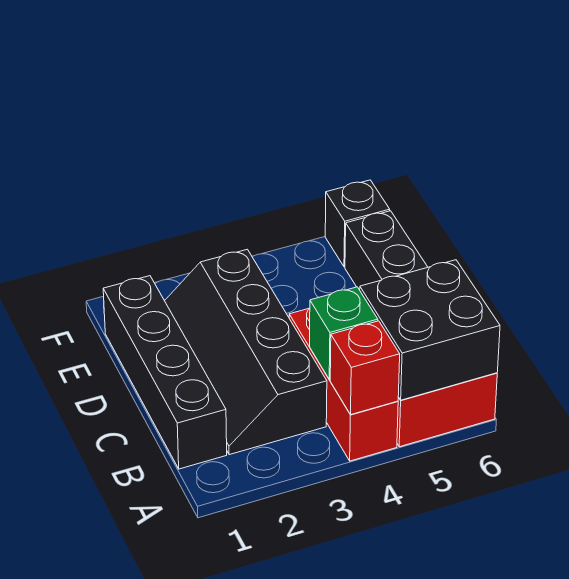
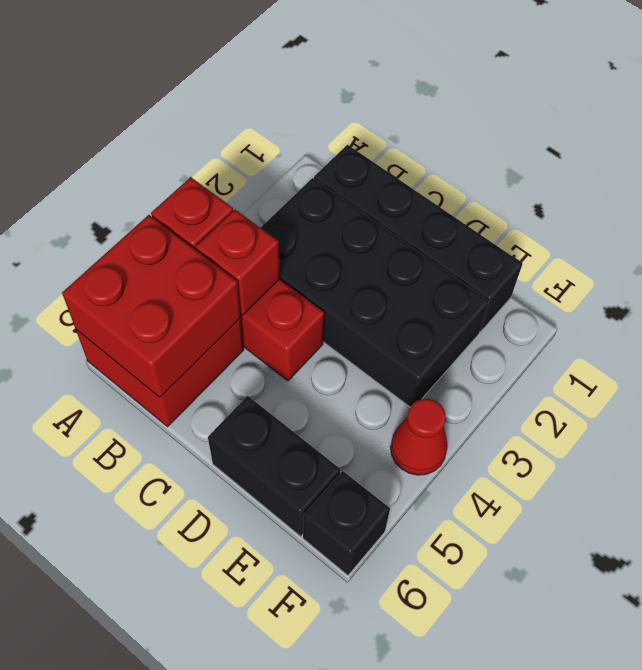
black 2x2 brick [360,260,500,400] -> red 2x2 brick [62,215,241,397]
black 2x4 slope [165,249,327,455] -> black 2x4 brick [261,178,489,407]
green 1x1 brick [310,287,378,380] -> red 1x1 brick [196,210,280,315]
none -> red 1x1 cone [391,399,448,475]

